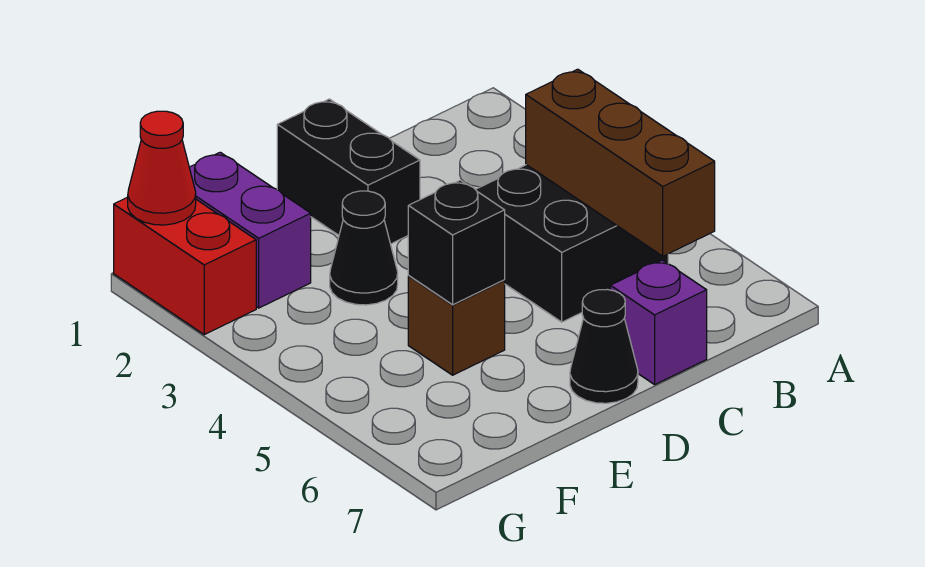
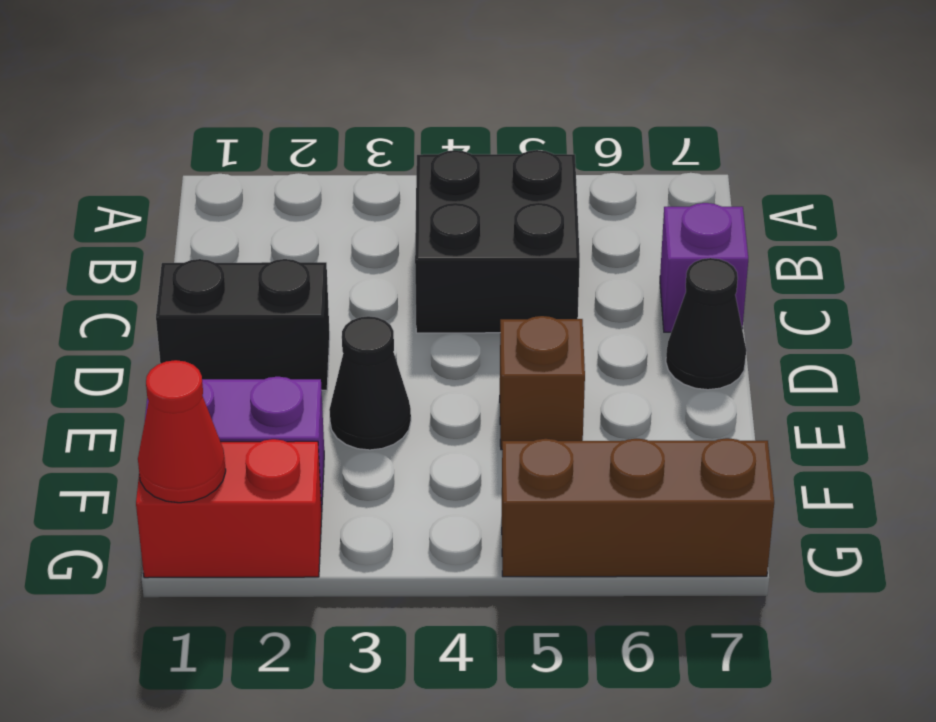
brown 1x3 brick [526,69,715,256] -> brown 1x3 brick moved to [502,438,774,577]
black 1x1 brick [408,180,505,305] -> none

